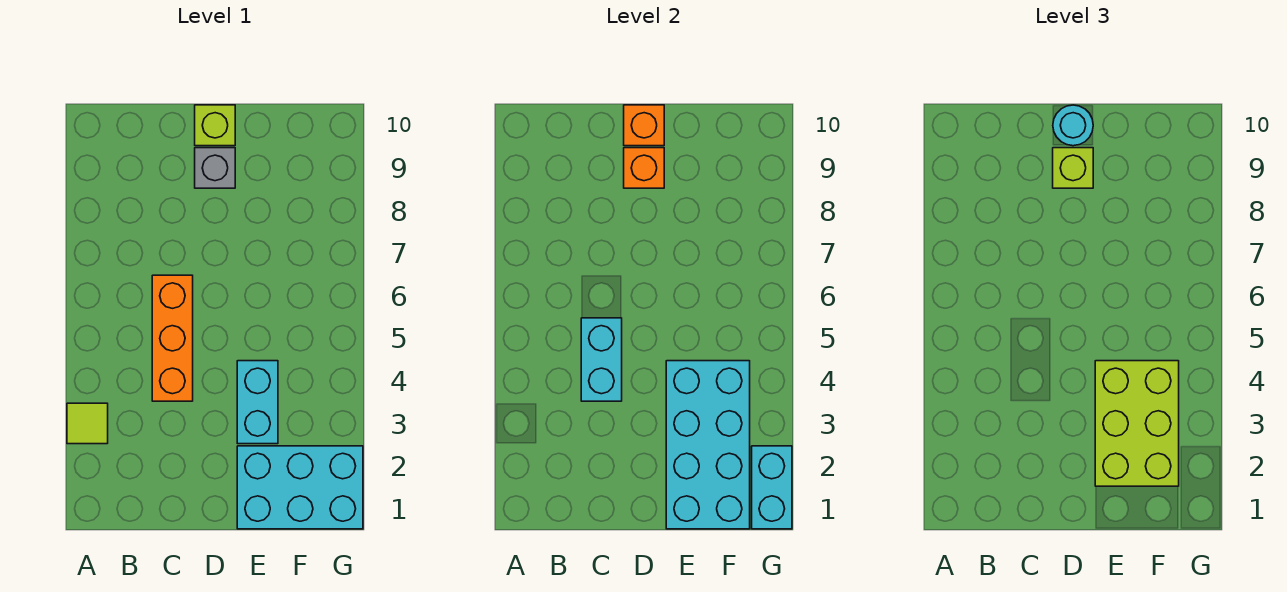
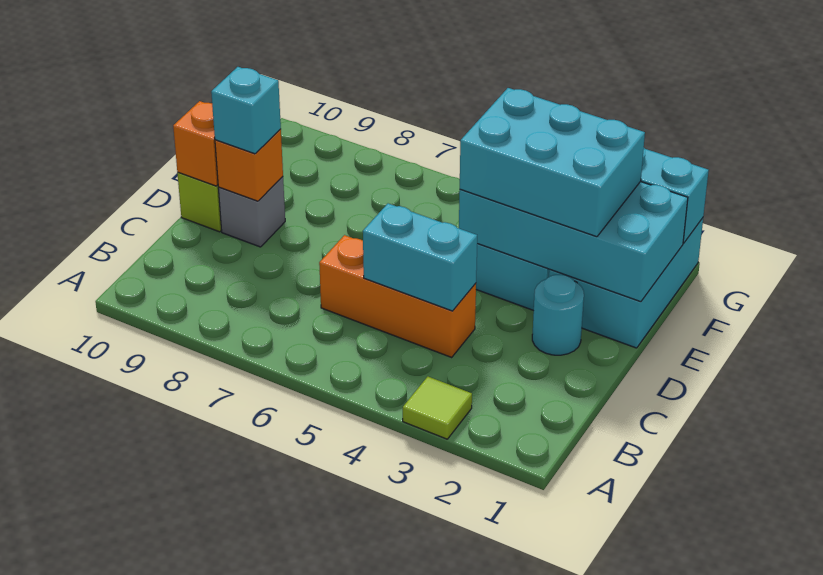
lime 1x1 brick [1053,148,1093,188] -> cyan 1x1 brick [211,67,281,154]
cyan 1x1 round brick [1053,105,1093,146] -> cyan 1x1 round brick moved to [532,275,584,355]
lime 2x3 brick [1095,361,1179,486] -> cyan 2x3 brick [460,88,645,237]

